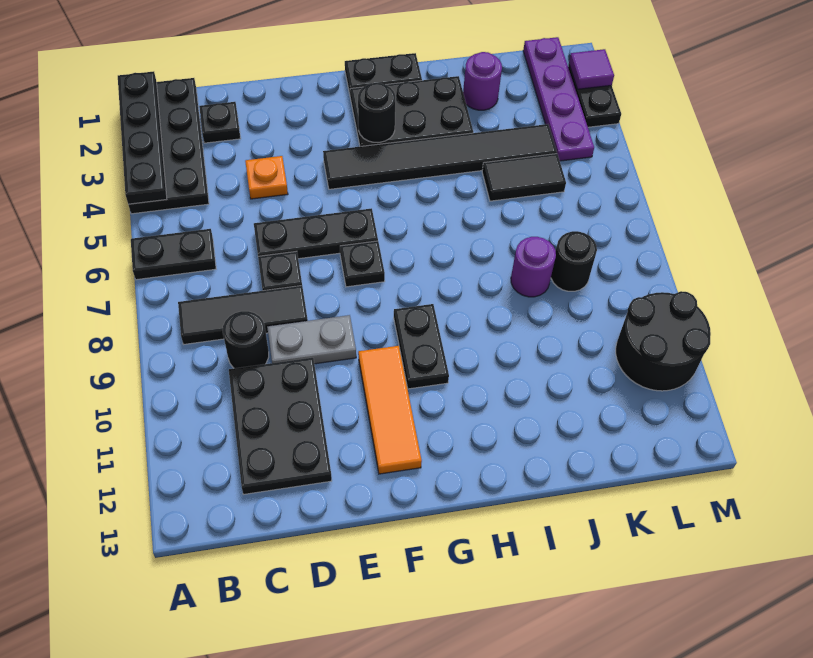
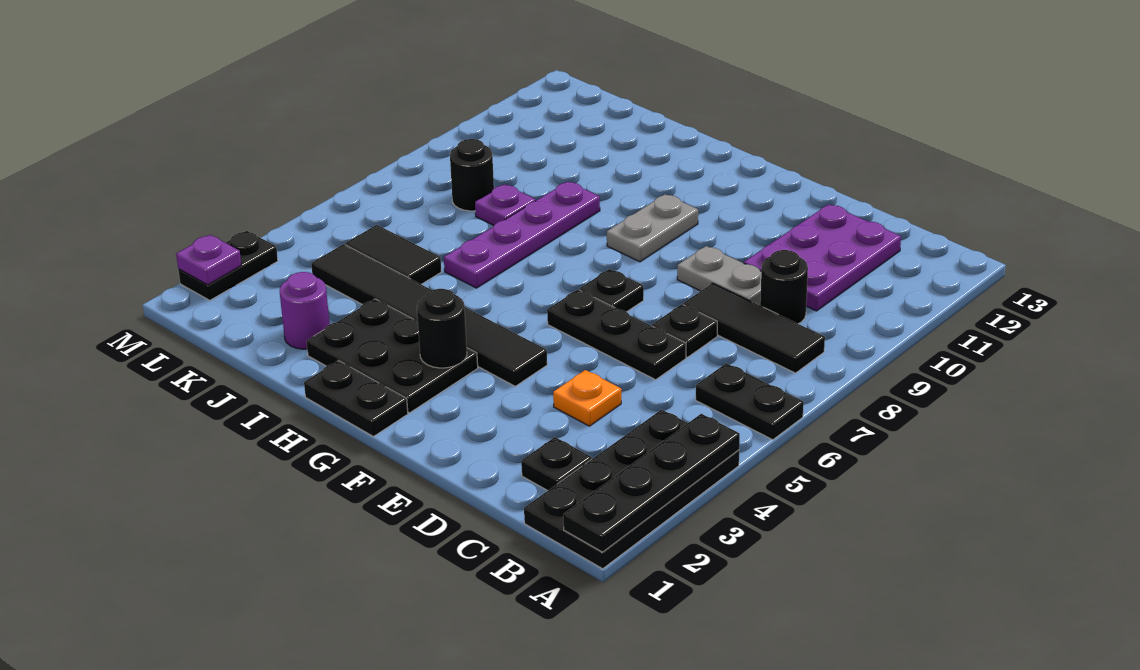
black 2x3 plate [229,358,332,494] -> purple 2x3 plate [744,204,901,311]
orange 1x3 tile [358,346,422,474] -> none
black 1x2 plate [394,304,449,389] -> grey 1x2 plate [607,194,698,262]
purple 1x1 round brick [511,237,556,297] -> purple 1x1 plate [475,184,536,225]
purple 1x4 plate [523,37,594,161] -> purple 1x4 plate moved to [444,182,600,288]
black 2x2 round brick [616,291,711,391] -> none
purple 1x1 tile [569,49,614,89] -> purple 1x1 plate [176,235,241,285]

